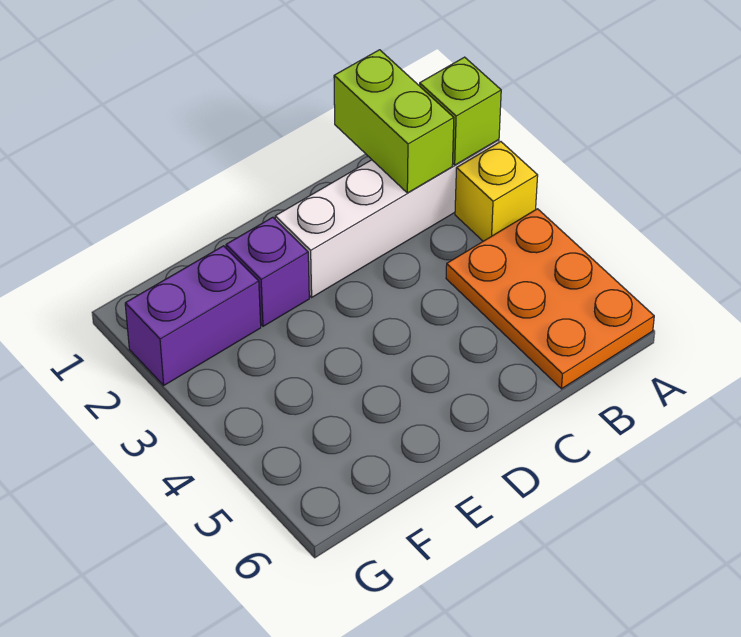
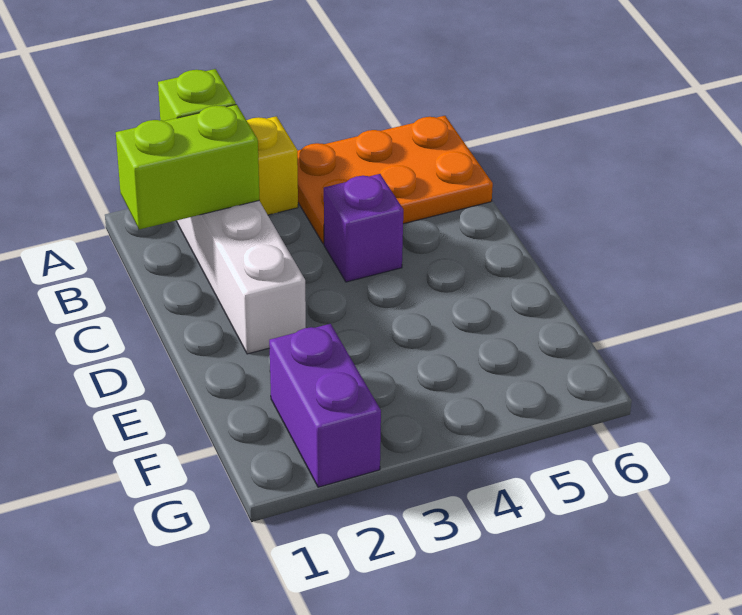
purple 1x1 brick [226,217,309,326] -> purple 1x1 brick moved to [324,174,403,282]

